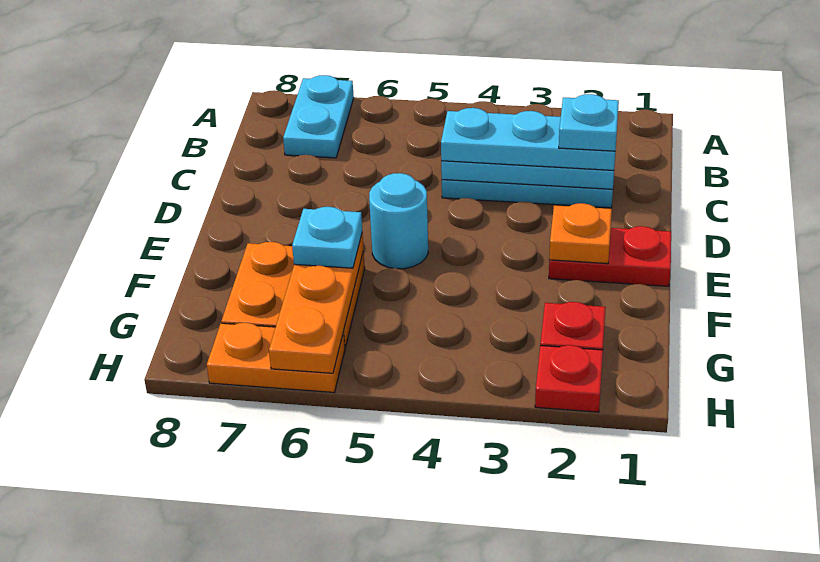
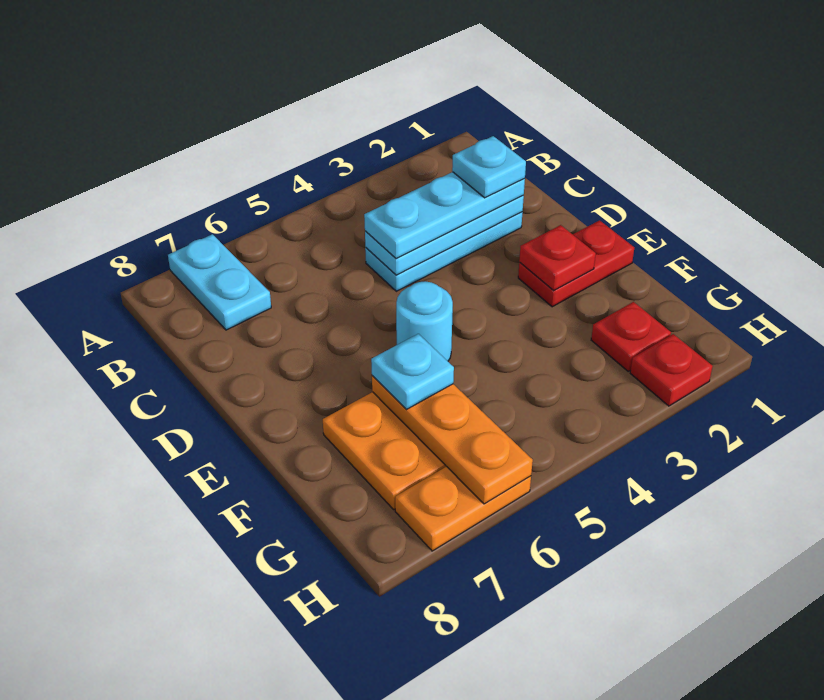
orange 1x1 plate [549,203,612,264] -> red 1x1 plate [519,225,596,290]

